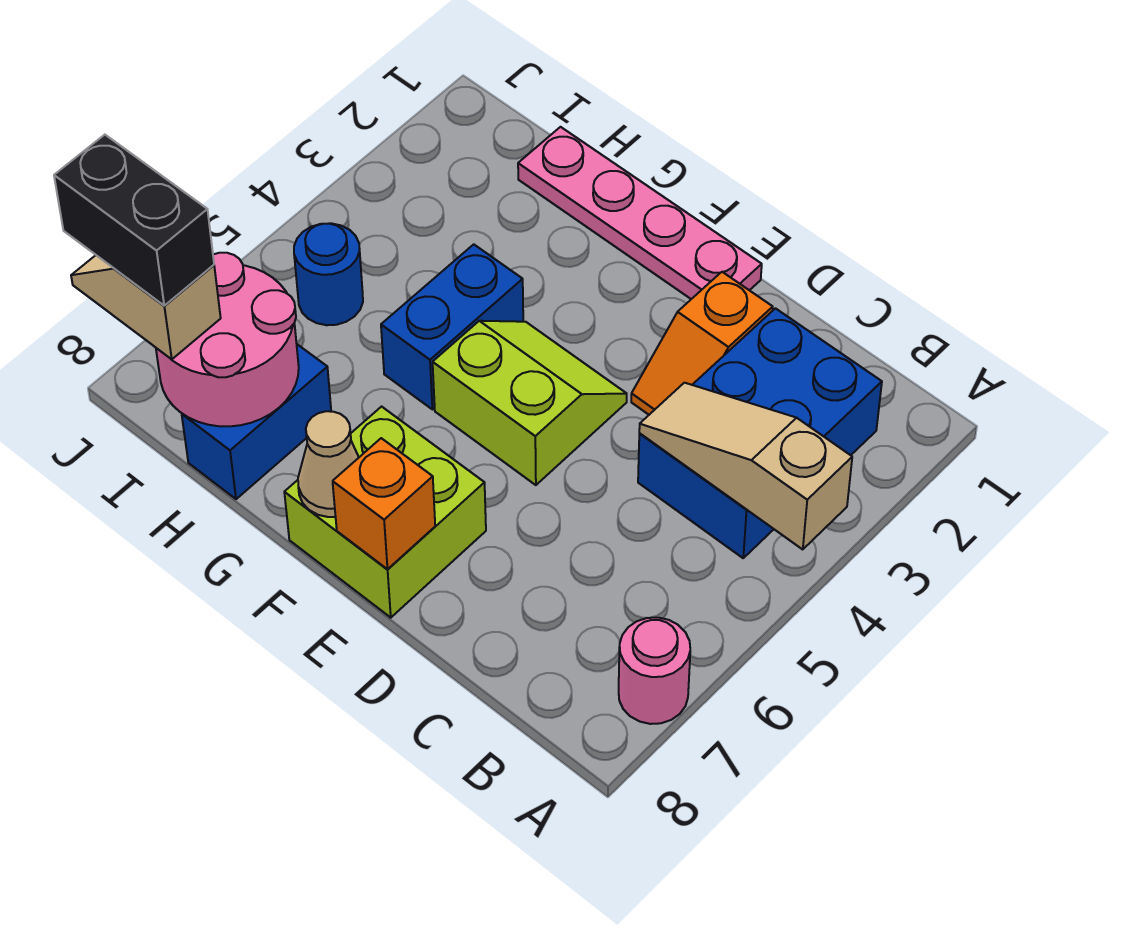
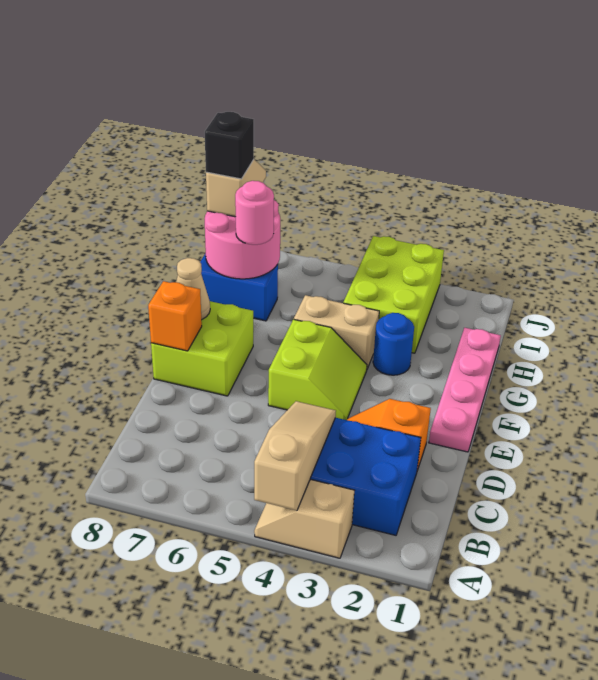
none -> tan 1x2 slope [254,480,354,558]
pink 1x1 round brick [619,618,690,724] -> pink 1x1 round brick moved to [235,181,274,245]
blue 1x2 brick [381,244,523,409] -> tan 1x2 brick [294,295,379,369]
none -> lime 2x3 brick [343,236,444,353]
blue 1x1 round brick [294,223,363,325] -> blue 1x1 round brick moved to [373,313,414,375]
black 1x2 brick [54,135,214,306] -> black 1x1 brick [205,112,254,179]

